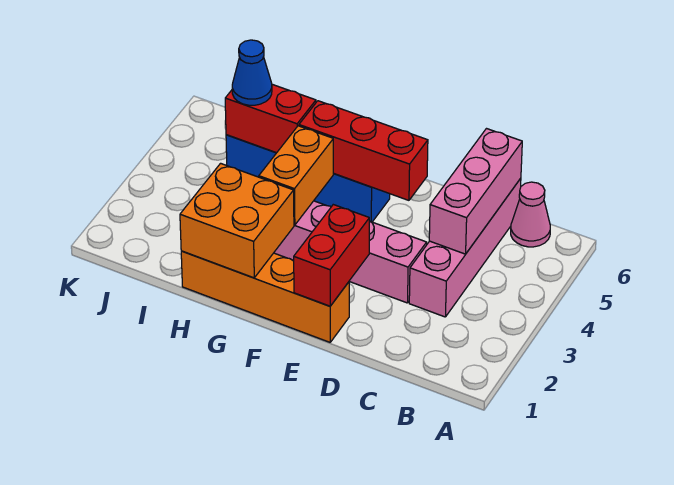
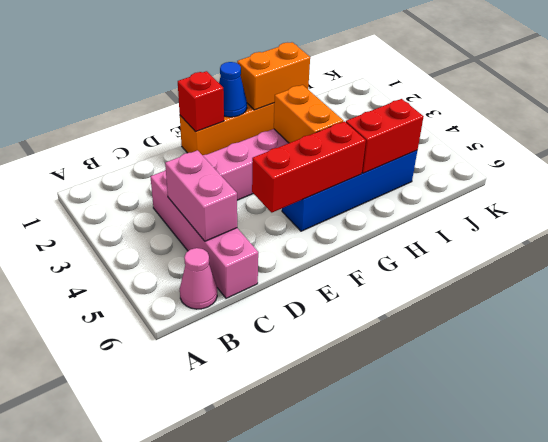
pink 1x3 brick [429,129,522,254] -> pink 1x2 brick [165,150,237,241]
red 1x2 brick [294,205,369,306] -> red 1x1 brick [178,71,224,132]
orange 2x2 brick [180,163,294,278] -> orange 1x2 brick [237,42,310,110]
blue 1x1 cone [232,40,272,105] -> blue 1x1 cone moved to [219,62,247,117]

